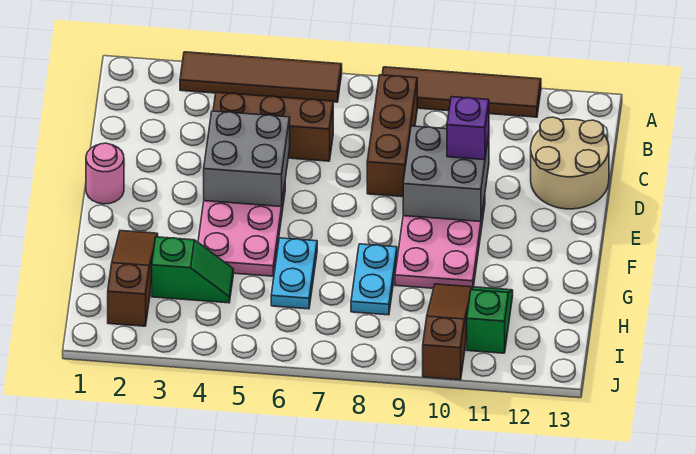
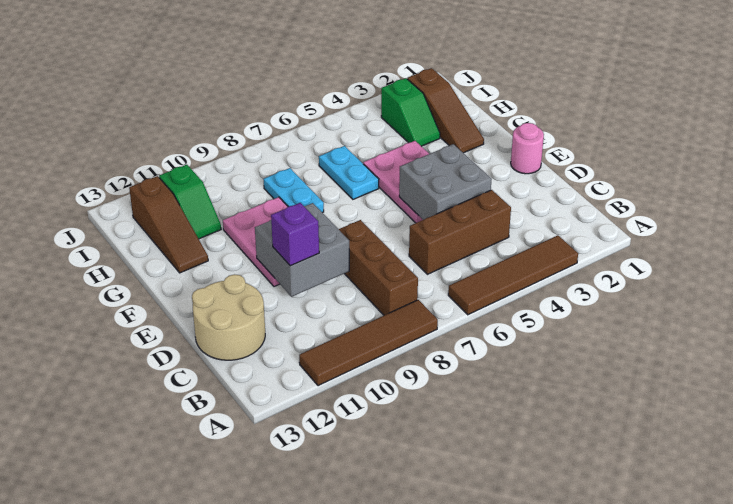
green 1x2 slope [152,237,233,303] -> green 1x2 slope turned to [381,78,440,146]
brown 1x3 slope [423,284,473,380] -> brown 1x3 slope moved to [129,176,208,273]

